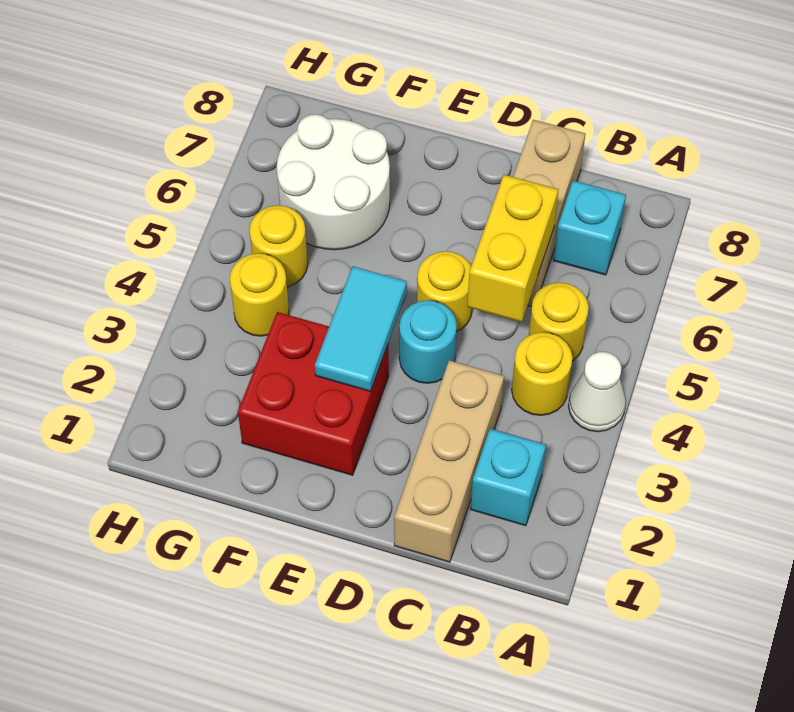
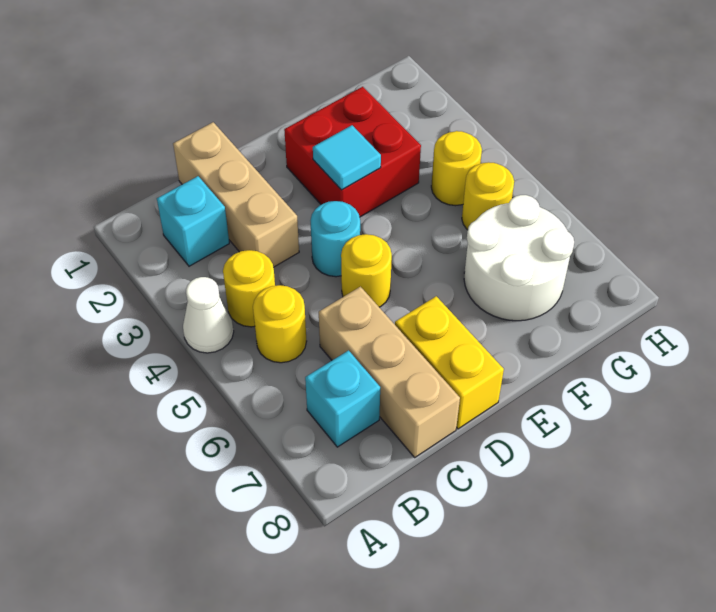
yellow 1x2 brick [467,175,559,322] -> yellow 1x2 brick moved to [395,296,504,429]
cyan 1x2 tile [315,266,407,391] -> cyan 1x1 tile [313,125,381,190]

